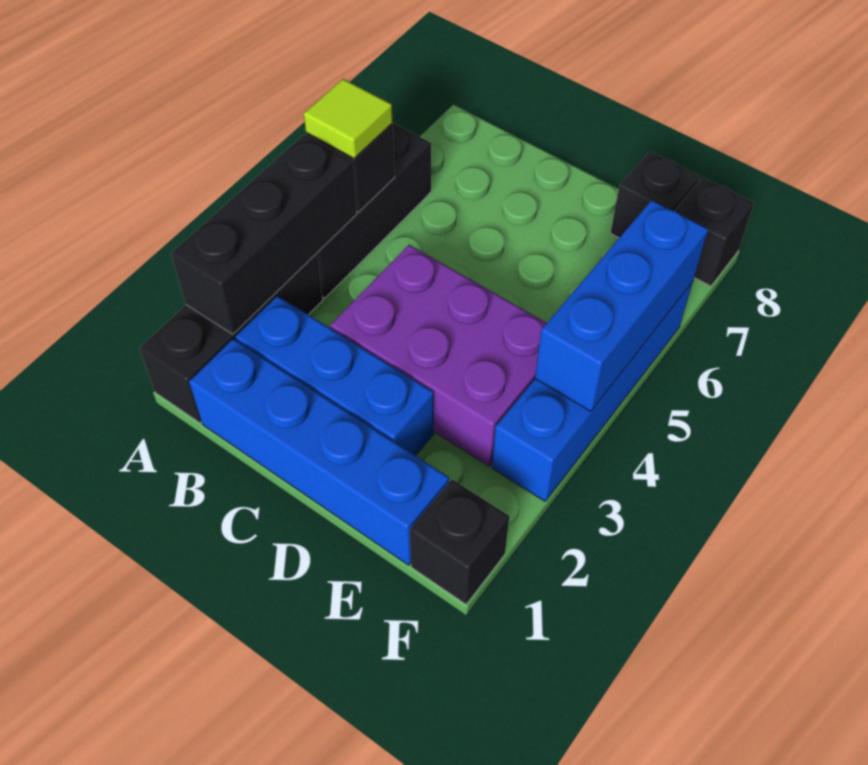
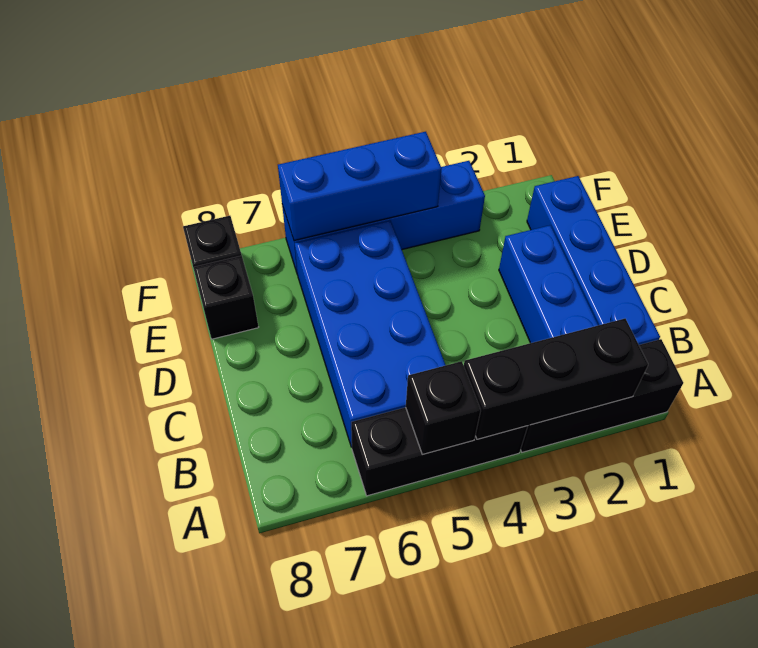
lime 1x1 tile [304,79,393,158] -> none
none -> blue 2x4 brick [295,221,445,447]
purple 2x3 brick [330,245,547,466] -> none
black 1x1 brick [410,479,509,604] -> none

